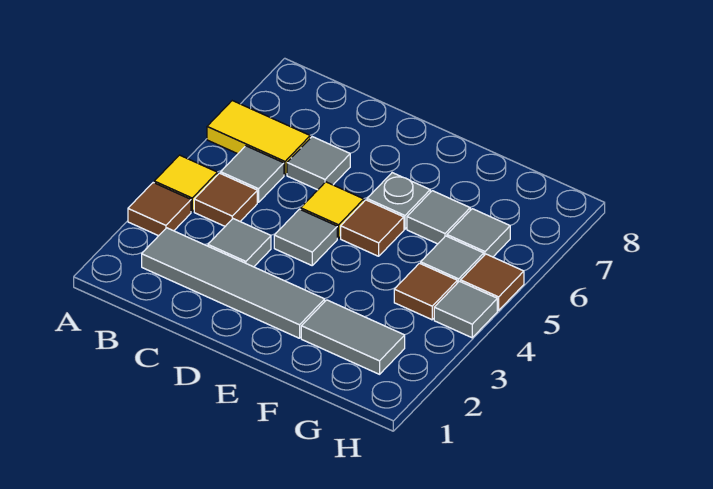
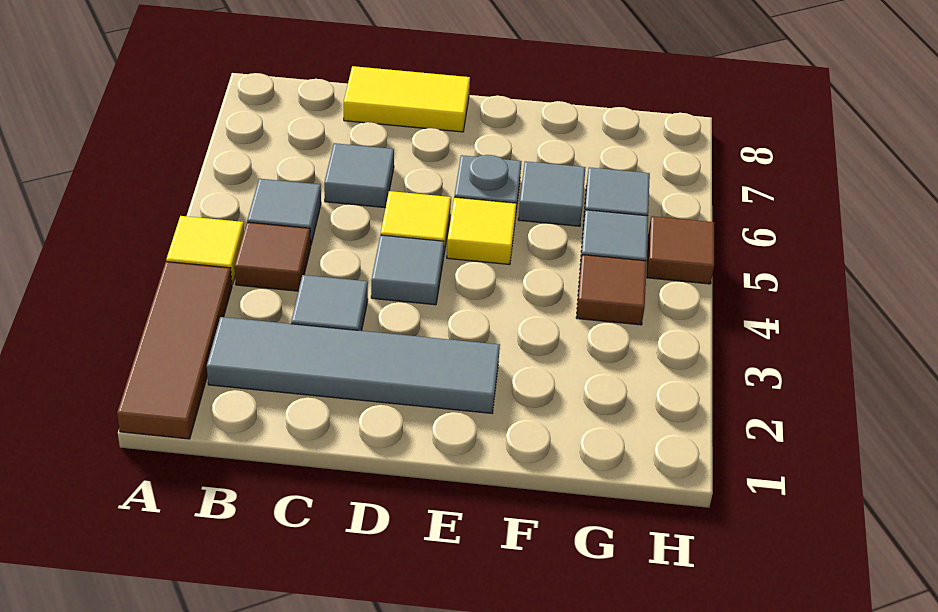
brown 1x1 tile [128,183,191,236] -> brown 1x3 tile [117,262,232,439]
yellow 1x2 tile [207,101,310,175] -> yellow 1x2 tile moved to [344,66,470,132]
brown 1x1 tile [341,200,404,256] -> yellow 1x1 tile [447,197,517,265]
grey 1x2 tile [301,300,405,374] -> none
grey 1x1 tile [434,281,497,338] -> none

